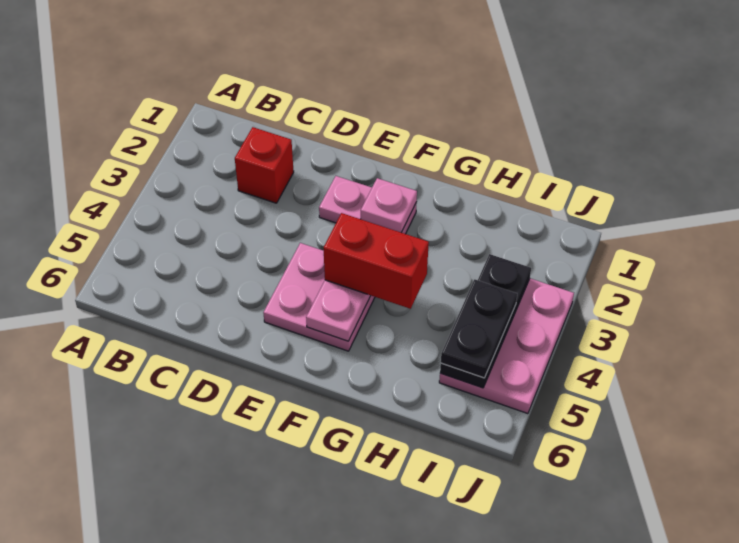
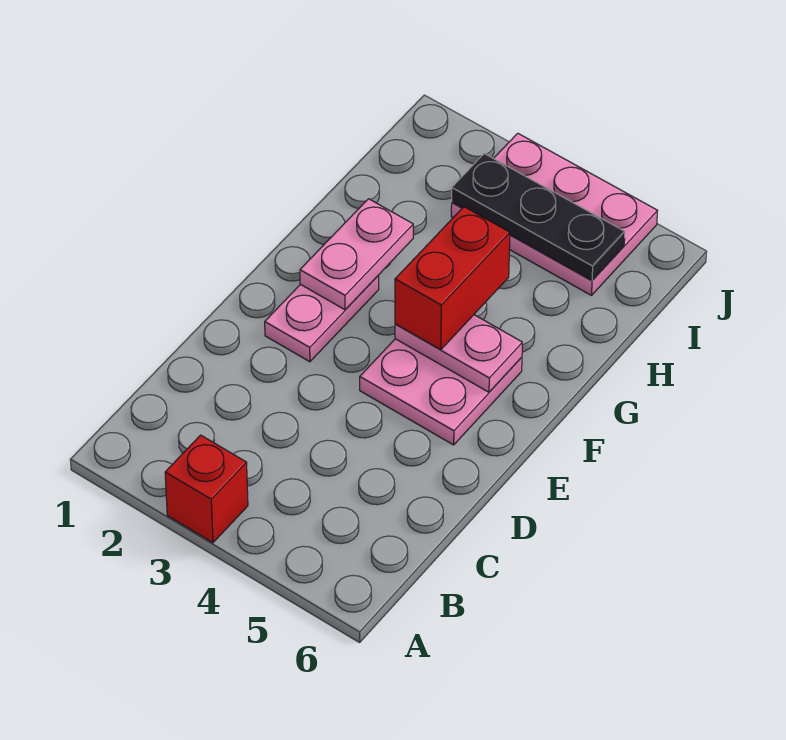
red 1x1 brick [235,127,294,203] -> red 1x1 brick moved to [165,435,248,543]
pink 1x1 plate [361,178,417,232] -> pink 1x2 plate [300,199,413,310]
black 1x2 plate [441,279,517,378] -> none

